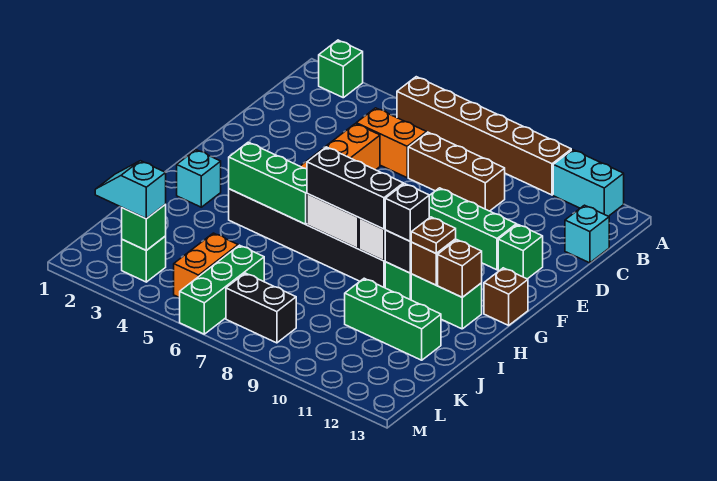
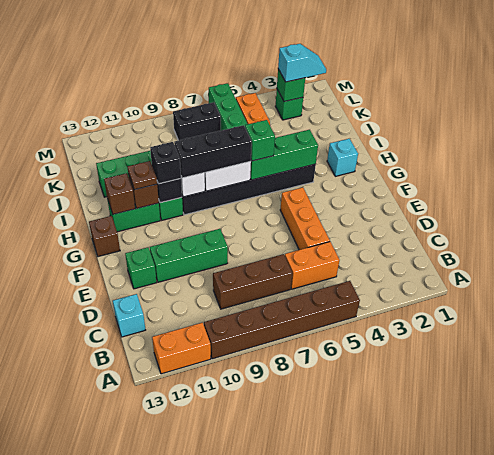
green 1x1 brick [319,40,363,98] -> green 1x1 brick moved to [245,120,275,161]
cyan 1x2 brick [553,150,624,216] -> orange 1x2 brick [152,323,211,374]

